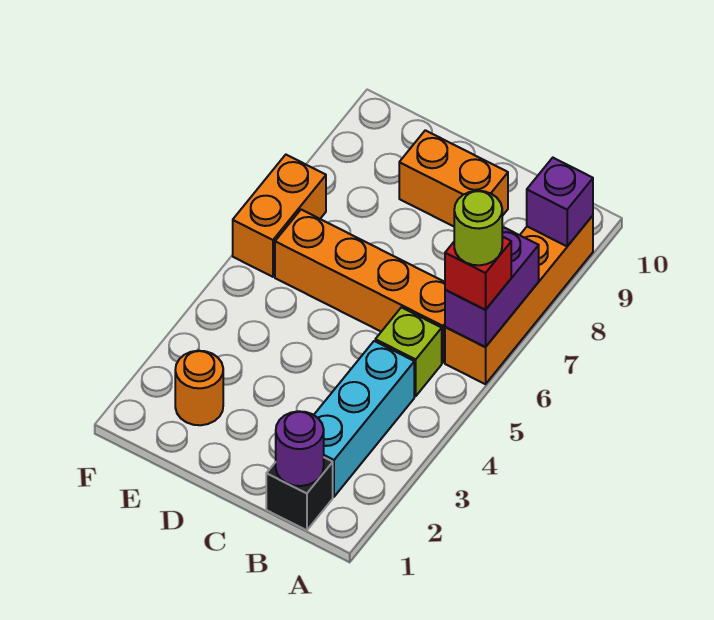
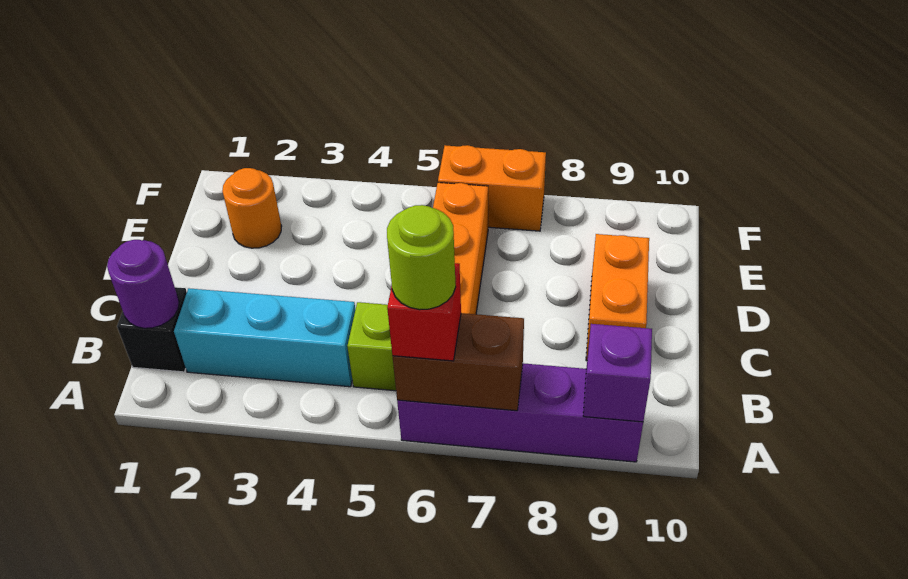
orange 1x4 brick [445,216,593,384] -> purple 1x4 brick [397,363,643,462]
purple 1x2 brick [445,227,539,347] -> brown 1x2 brick [393,313,524,411]

